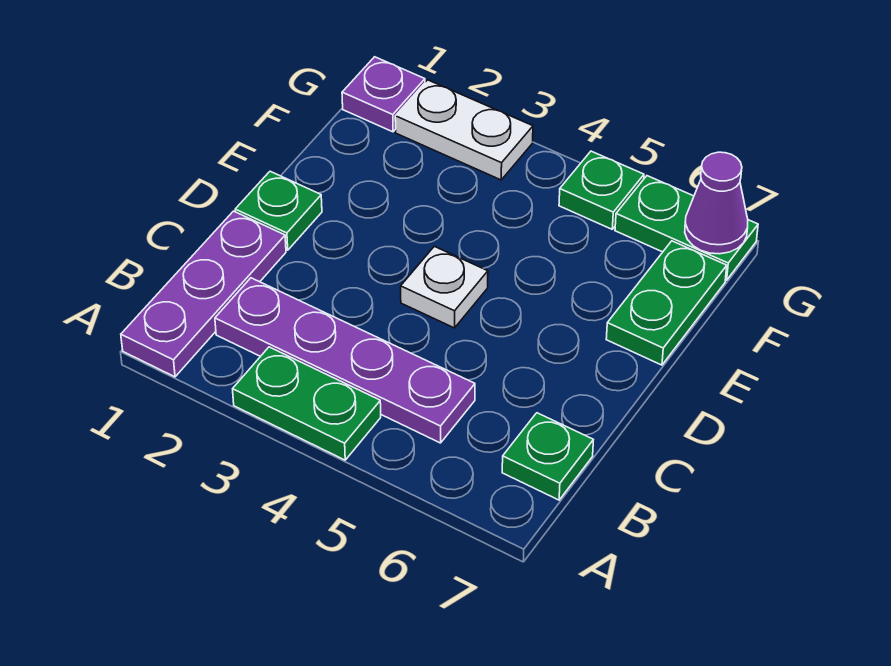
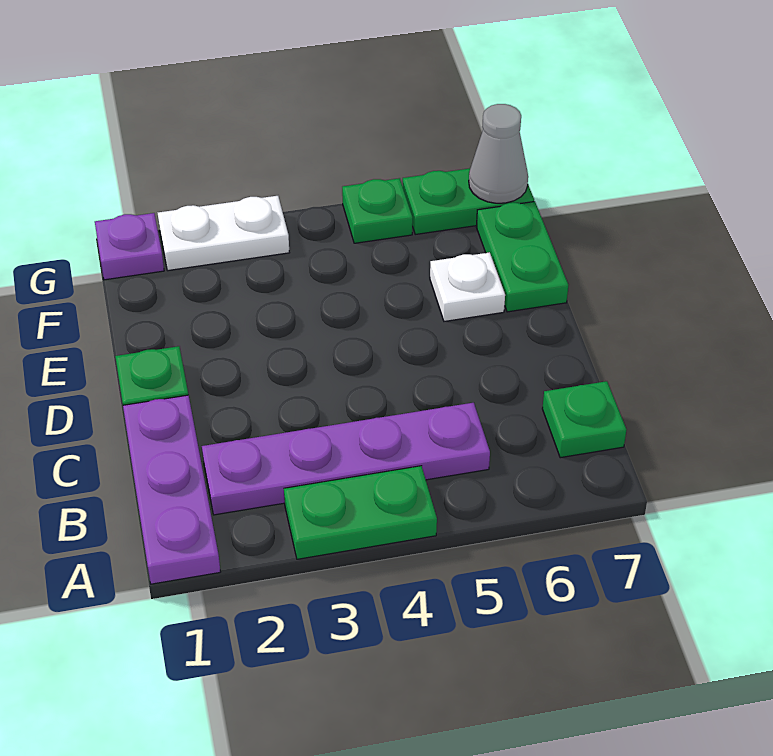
white 1x1 plate [401,246,488,328] -> white 1x1 plate moved to [430,252,505,321]
purple 1x1 cone [685,152,748,254] -> grey 1x1 cone [469,104,528,203]

